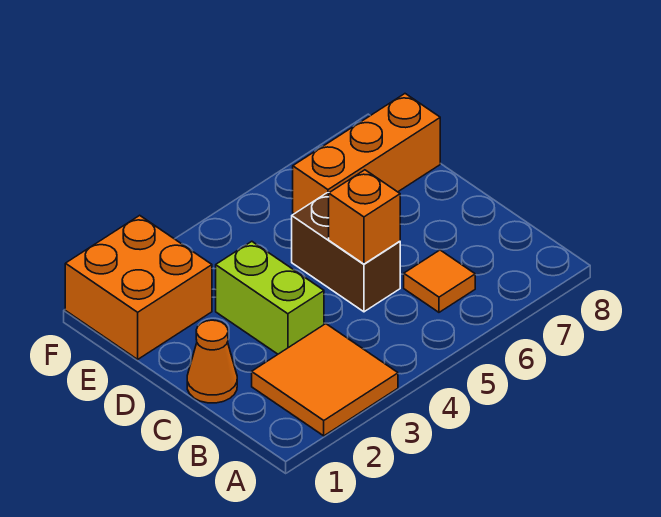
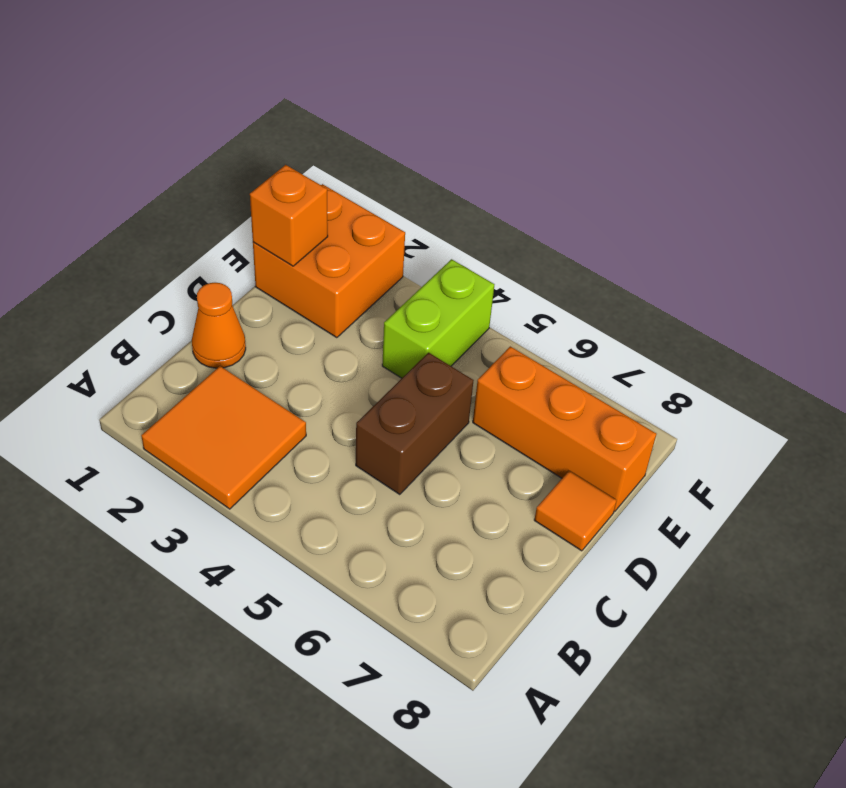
orange 1x1 tile [404,250,475,312] -> orange 1x1 tile moved to [534,471,617,551]
lime 1x2 brick [216,241,324,354] -> lime 1x2 brick moved to [382,259,494,378]
orange 1x1 brick [329,170,400,264] -> orange 1x1 brick moved to [250,165,328,266]

